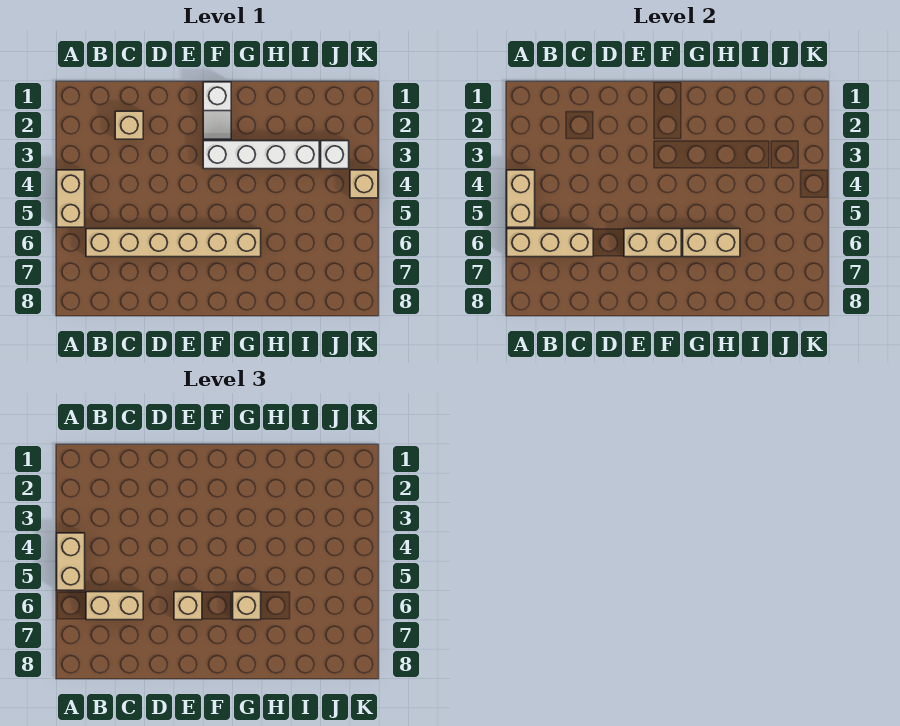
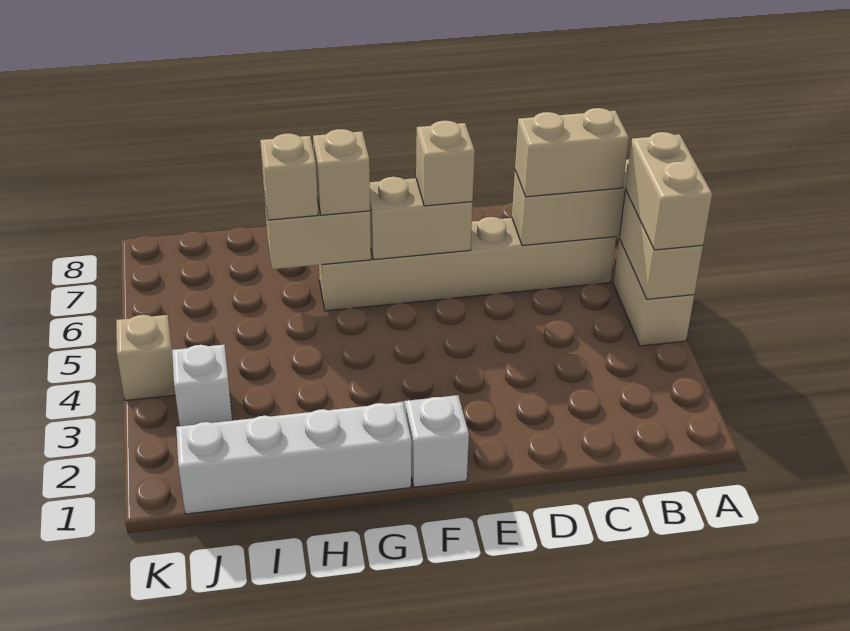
tan 1x1 brick [115,111,143,139] -> tan 1x1 brick moved to [260,133,318,220]
white 1x4 brick [203,141,319,169] -> white 1x4 brick moved to [176,402,412,514]

